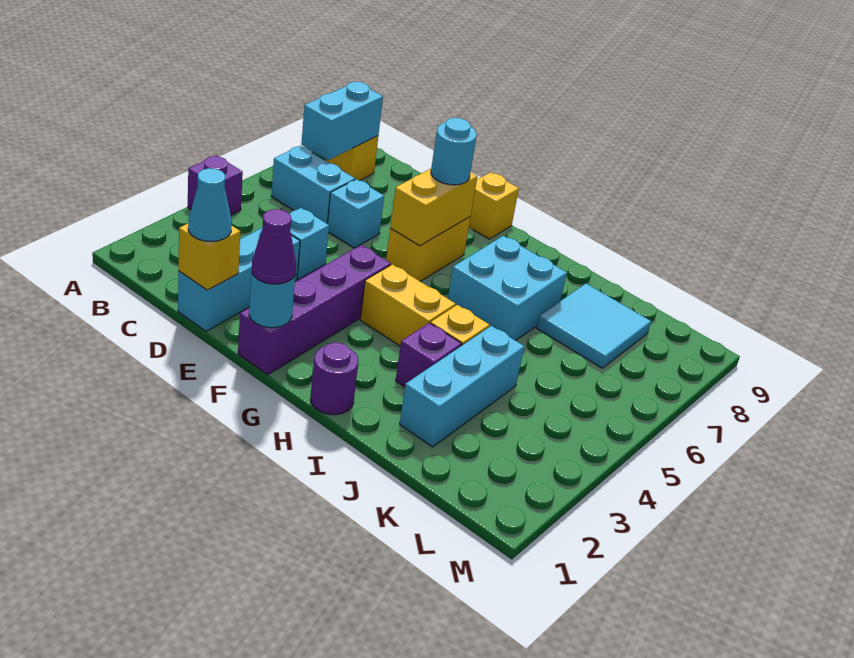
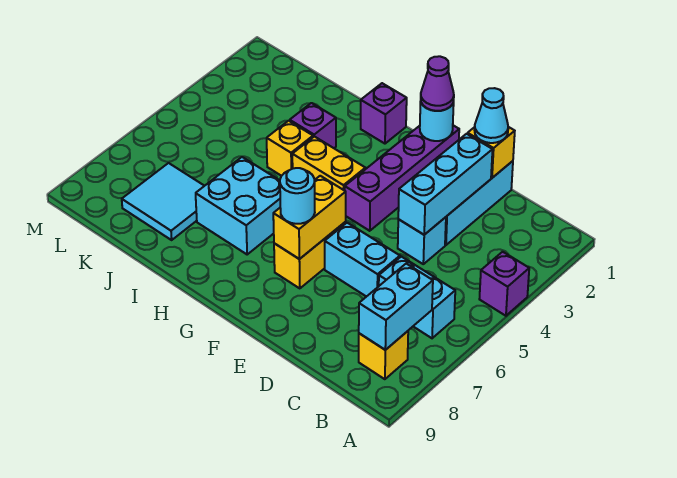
cyan 1x1 brick [328,179,384,248] -> cyan 1x2 brick [325,223,400,297]
yellow 1x1 brick [469,172,519,239] -> none
purple 1x1 round brick [311,343,358,415] -> purple 1x1 brick [361,83,407,144]
cyan 1x3 brick [400,326,524,447] -> cyan 1x3 brick moved to [398,134,493,235]

